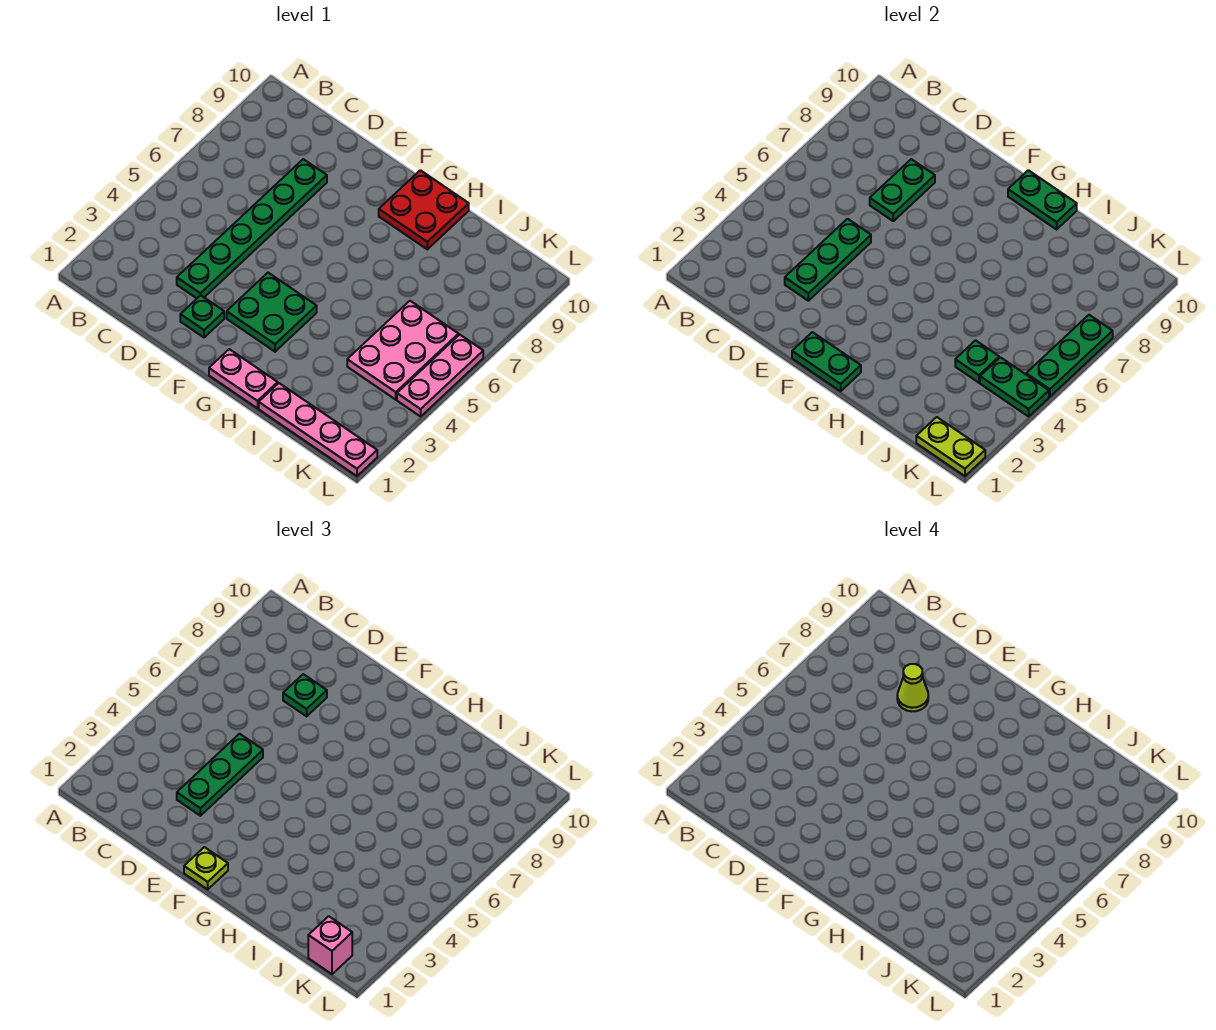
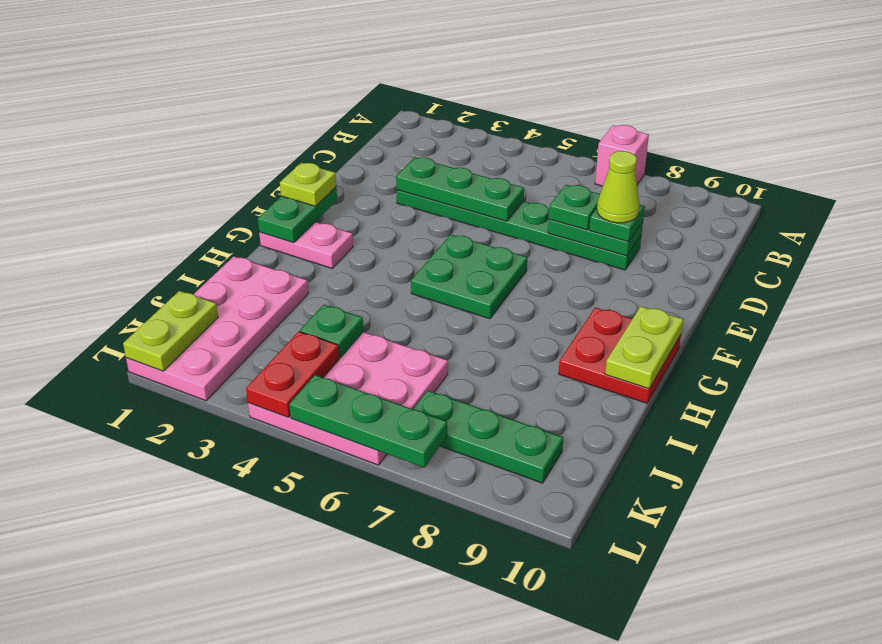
green 1x3 plate [177,734,263,816] -> green 1x3 plate moved to [413,390,563,483]
green 1x1 plate [180,295,224,337] -> green 1x1 plate moved to [549,185,600,230]
green 2x2 plate [227,273,317,352] -> green 2x2 plate moved to [411,234,527,319]
pink 1x2 plate [209,349,278,408] -> pink 1x2 plate turned to [259,222,353,268]
green 1x2 plate [1008,170,1077,229] -> lime 1x2 plate [605,306,683,389]
pink 1x4 plate [259,383,377,476] -> pink 2x4 plate [126,256,308,401]
pink 1x1 brick [308,916,352,974] -> pink 1x1 brick moved to [595,125,649,186]
green 1x2 plate [980,357,1049,416] -> red 1x2 plate [246,331,339,417]

